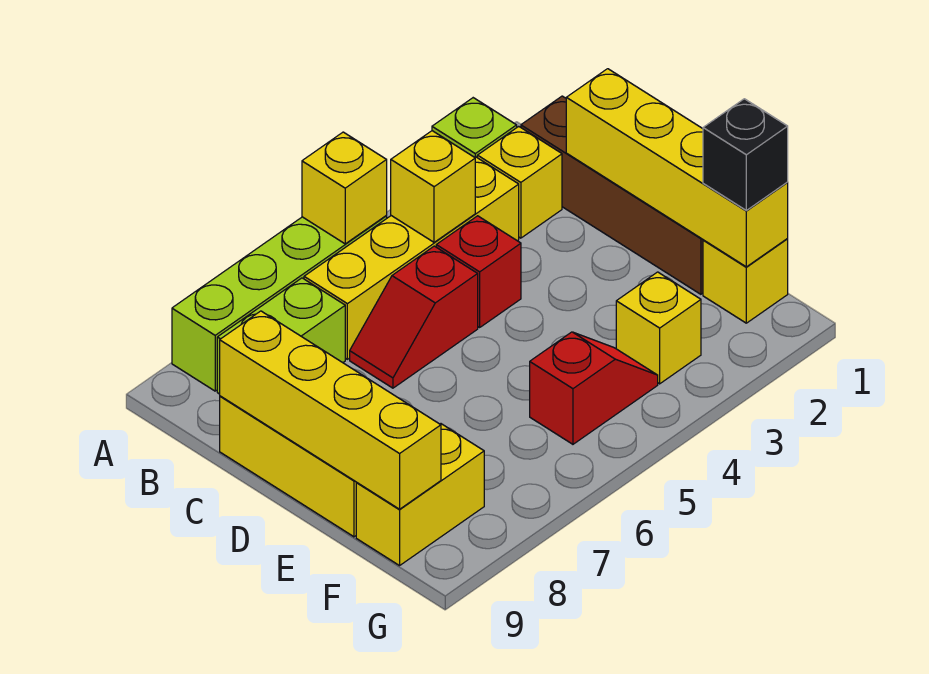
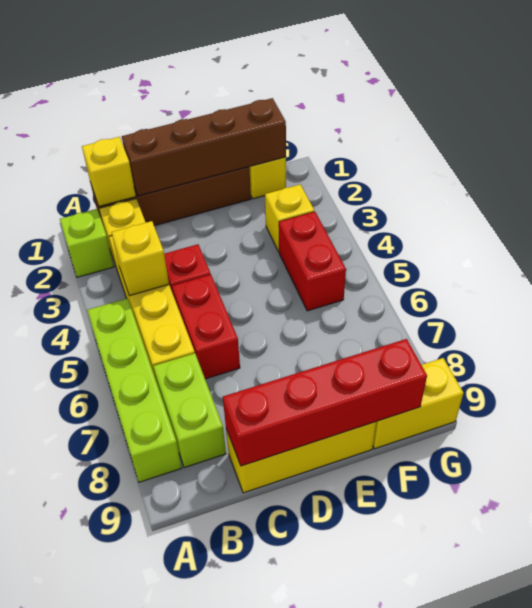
yellow 1x1 brick [302,132,387,244] -> yellow 1x1 brick moved to [82,137,136,206]
yellow 1x4 brick [566,69,788,267] -> brown 1x4 brick [122,98,286,196]
red 1x2 slope [350,246,478,388] -> red 1x2 brick [172,275,240,379]
yellow 1x4 brick [220,311,441,509] -> red 1x4 brick [223,339,427,466]
black 1x1 brick [703,99,788,210] -> none
red 1x2 slope [530,332,658,444] -> red 1x2 brick [279,212,346,311]
yellow 1x2 brick [356,424,484,566] -> yellow 1x2 brick turned to [373,358,463,449]

